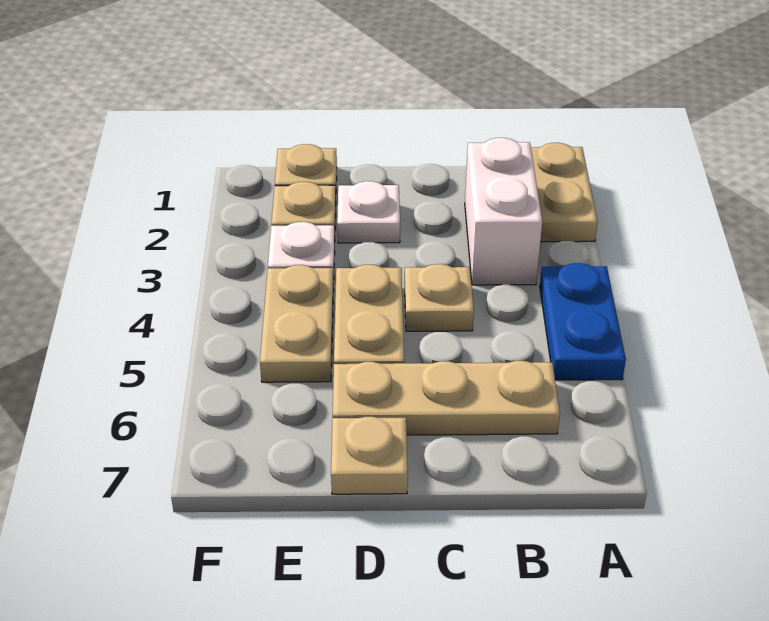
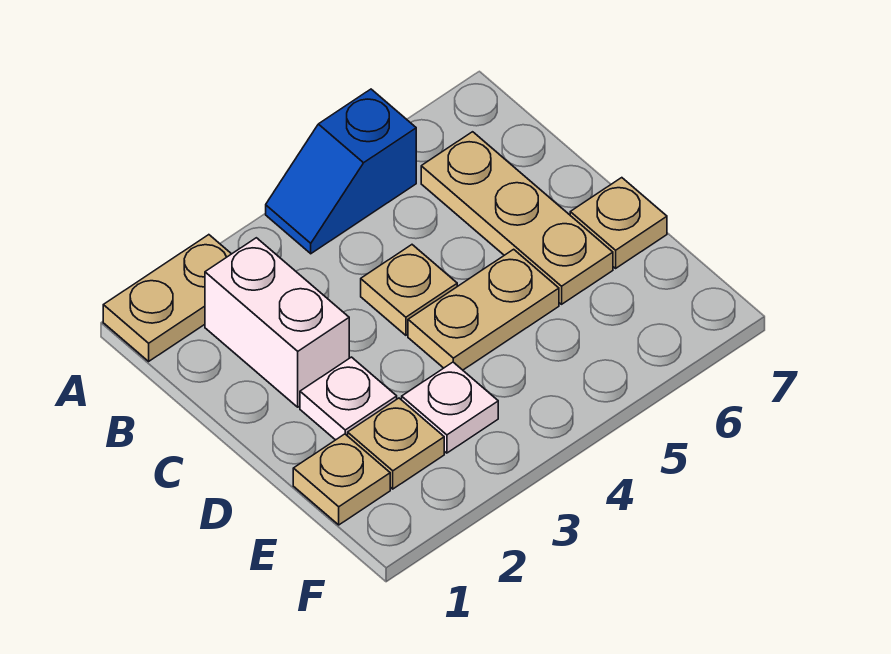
blue 1x2 plate [540,263,626,380] -> blue 1x2 slope [266,89,416,254]
white 1x2 brick [465,138,542,285] -> white 1x2 brick turned to [205,238,349,407]
tan 1x2 plate [260,265,334,382] -> none

